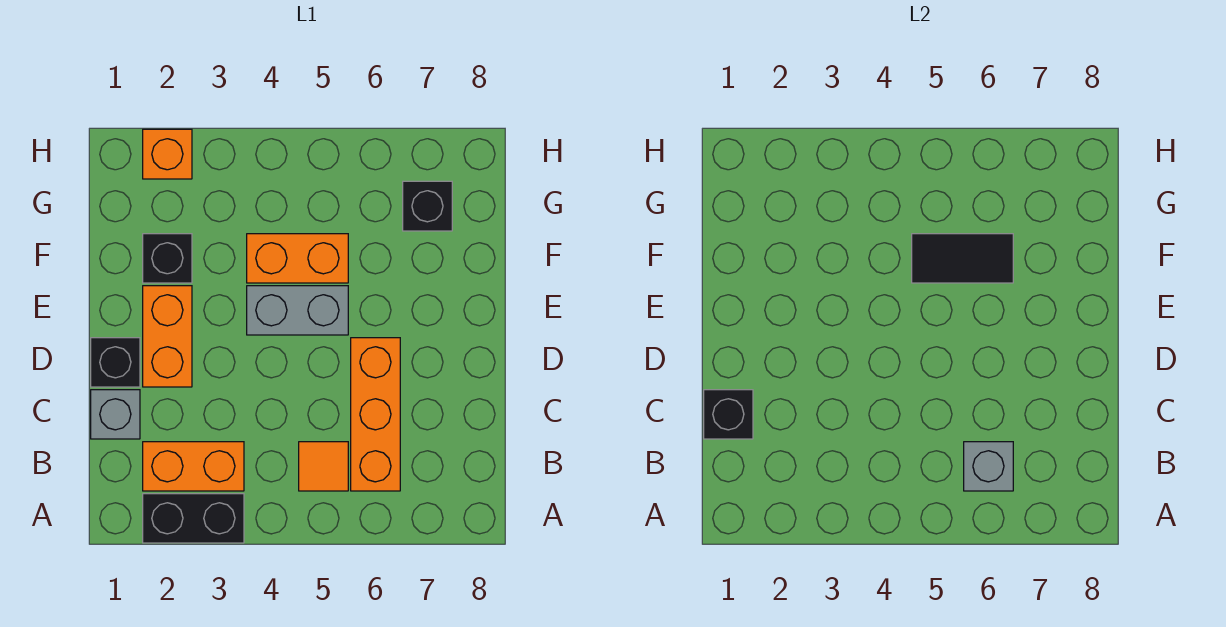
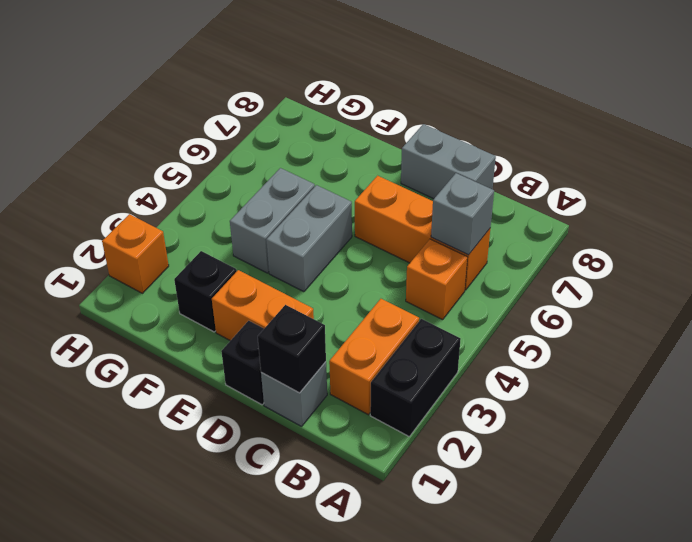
orange 1x1 tile [299,442,348,491] -> orange 1x1 brick [406,239,468,320]
none -> grey 1x2 brick [401,124,496,199]
orange 1x2 brick [247,234,348,283] -> grey 1x2 brick [230,168,315,273]
black 1x2 tile [912,234,1013,283] -> none
black 1x1 brick [403,181,452,231] -> none

